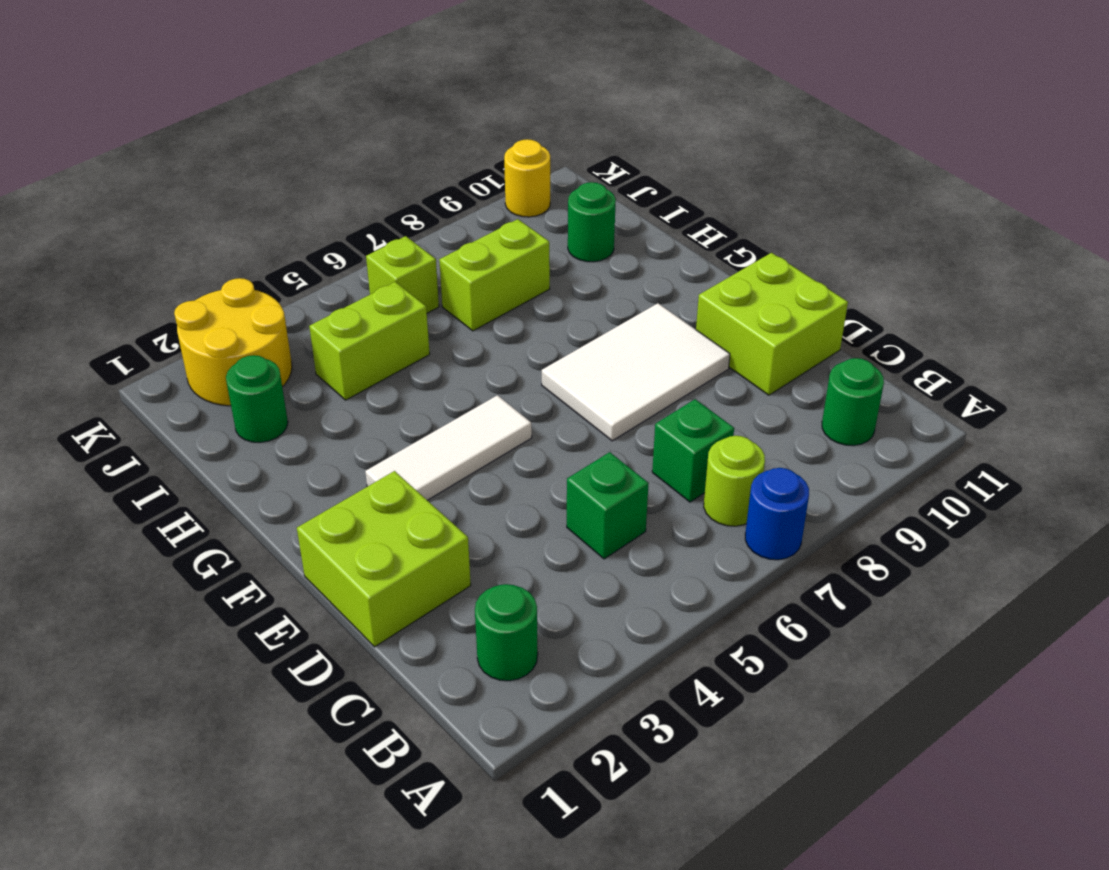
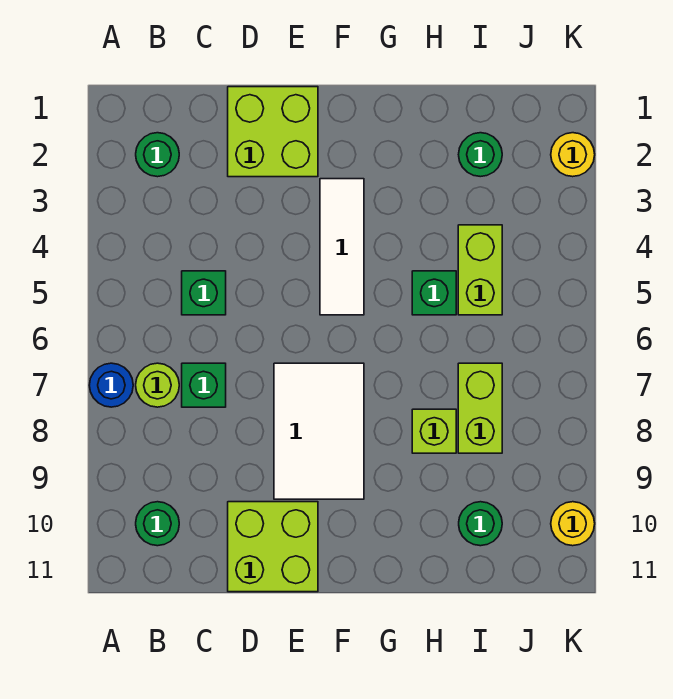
none -> green 1x1 brick [412,271,456,315]
yellow 2x2 round brick [174,278,292,406] -> yellow 1x1 round brick [551,133,595,177]
lime 1x1 brick [366,236,439,313] -> lime 1x1 brick moved to [412,409,456,453]

